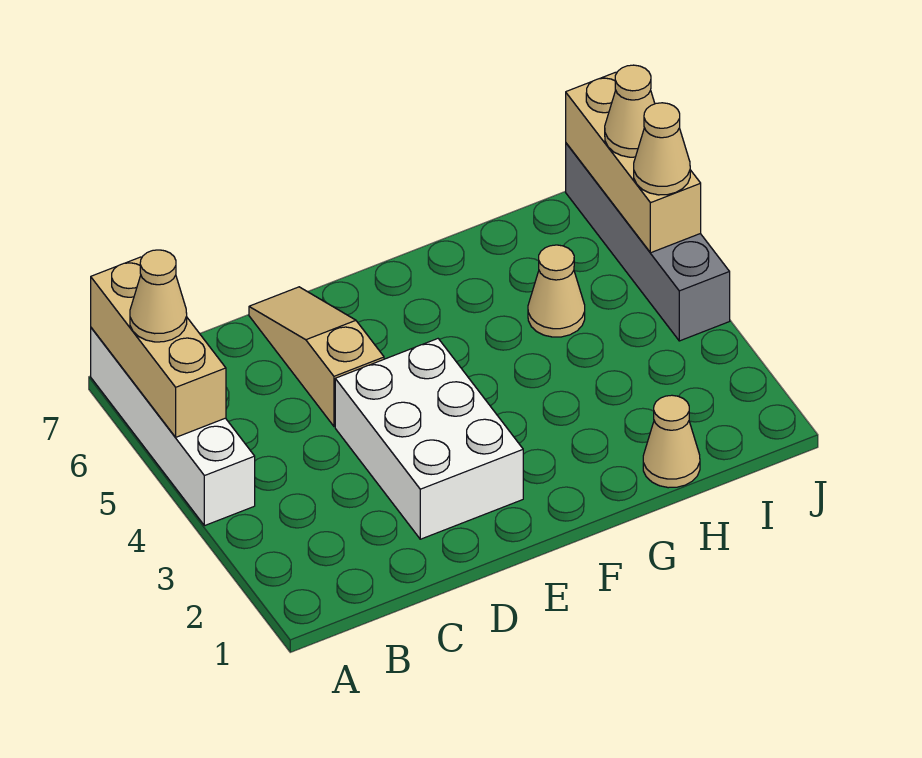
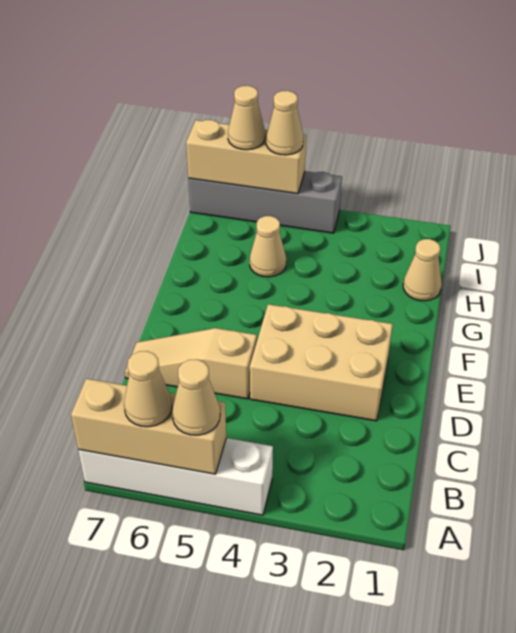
none -> tan 1x1 cone [172,359,220,435]
white 2x3 brick [335,339,523,539] -> tan 2x3 brick [250,304,393,421]

